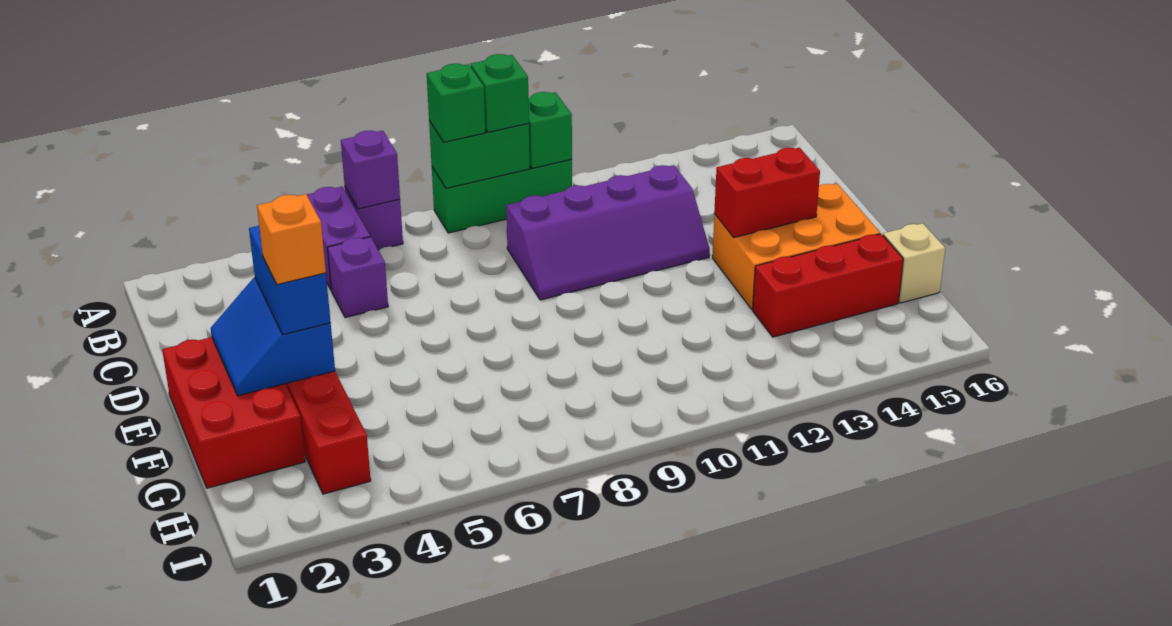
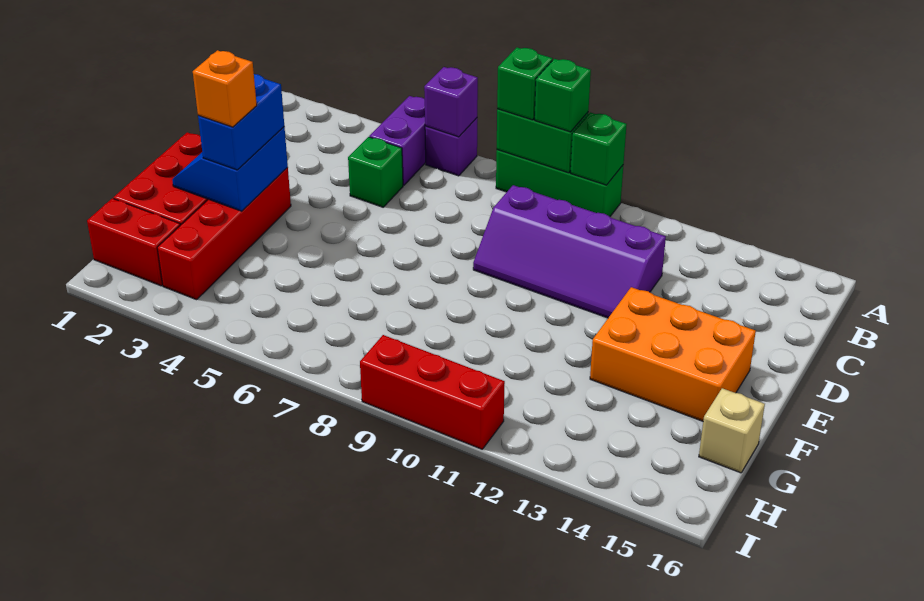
purple 1x1 brick [327,237,388,318] -> green 1x1 brick [348,137,403,207]
red 1x2 brick [714,148,820,237] -> red 1x2 brick moved to [87,198,180,286]
red 1x3 brick [753,234,903,337] -> red 1x3 brick moved to [360,335,505,449]

